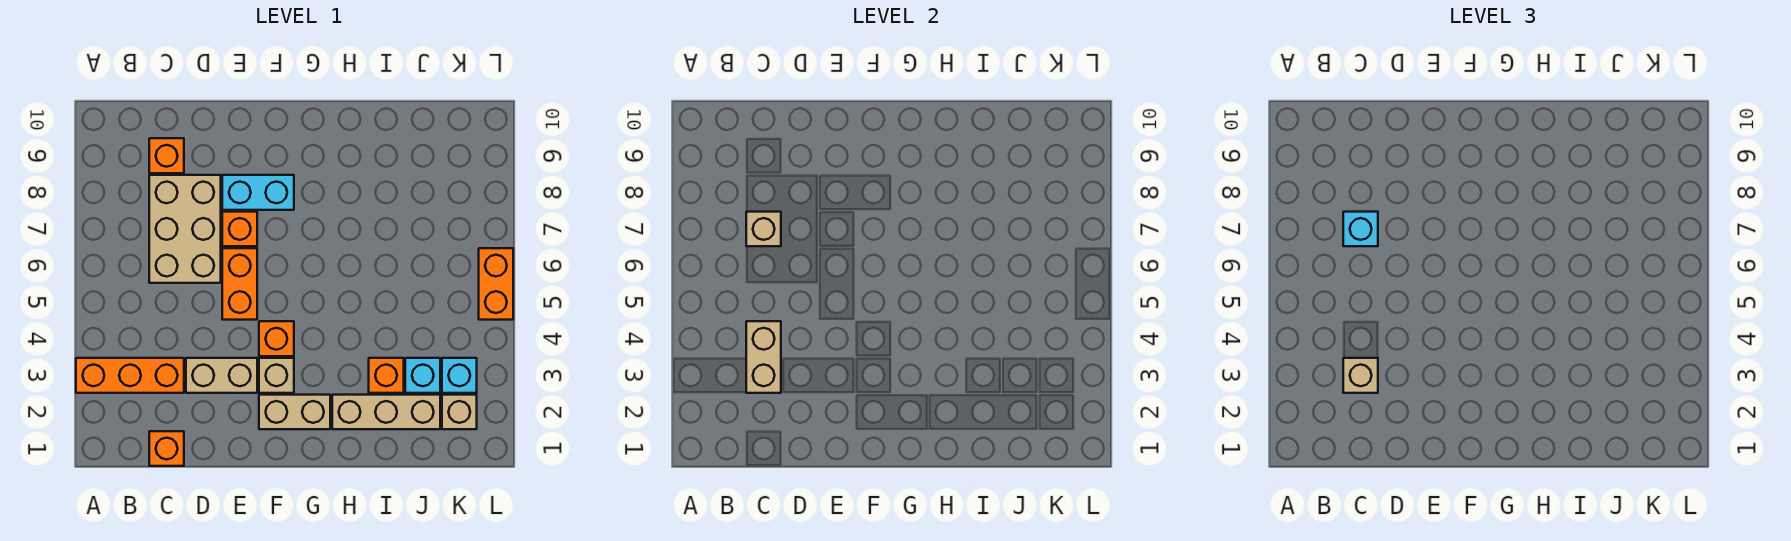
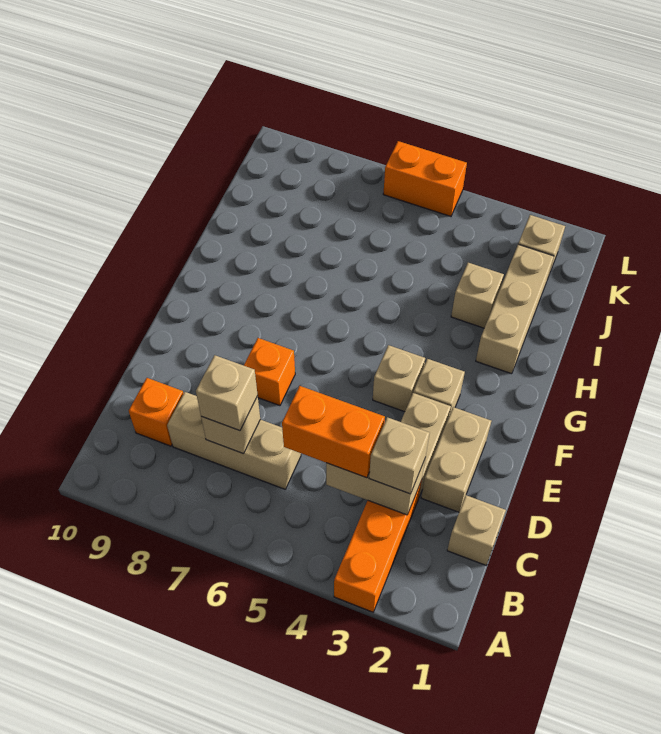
orange 1x1 brick [149,431,184,466] -> tan 1x1 brick [447,495,506,565]
tan 2x3 brick [149,175,221,283] -> tan 1x3 brick [167,392,301,489]
cyan 1x1 brick [1343,212,1378,246] -> tan 1x1 brick [196,355,258,431]
orange 1x2 brick [222,248,257,320] -> orange 1x2 brick moved to [282,386,385,478]
cyan 1x2 brick [222,175,294,210] -> none
tan 1x2 brick [259,395,330,429] -> tan 1x2 brick moved to [421,407,491,512]
orange 1x1 brick [259,321,294,356] -> tan 1x1 brick [373,345,425,412]
orange 1x1 brick [369,358,404,393] -> tan 1x1 brick [451,263,504,328]
cyan 1x1 brick [405,358,440,393] -> none
cyan 1x1 brick [442,358,477,393] -> none

